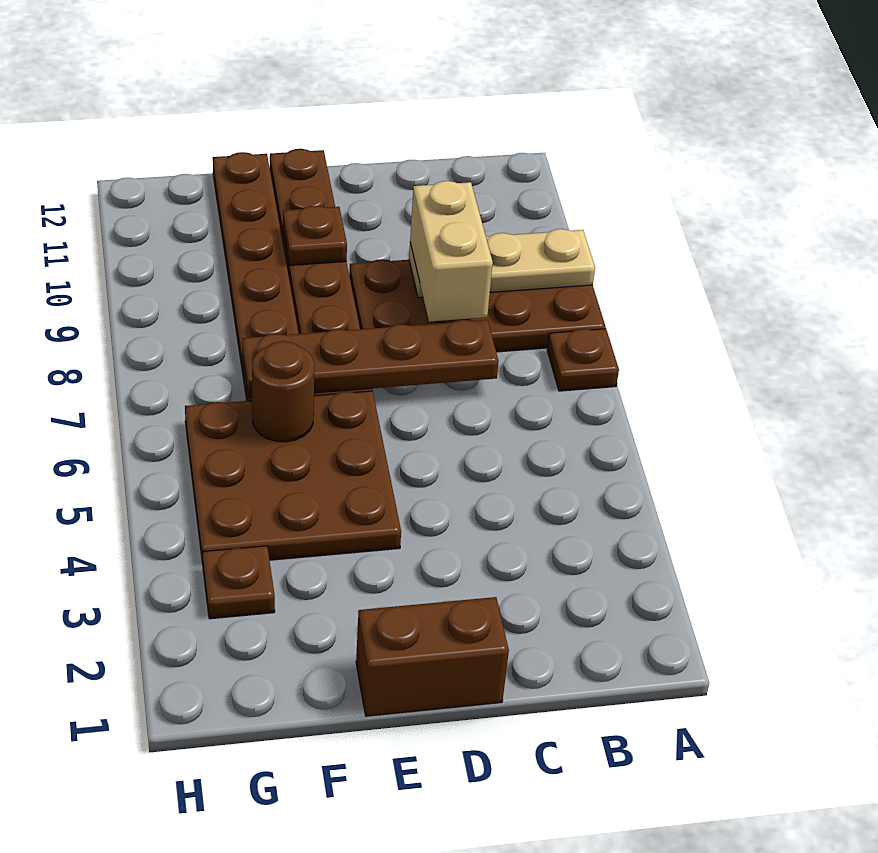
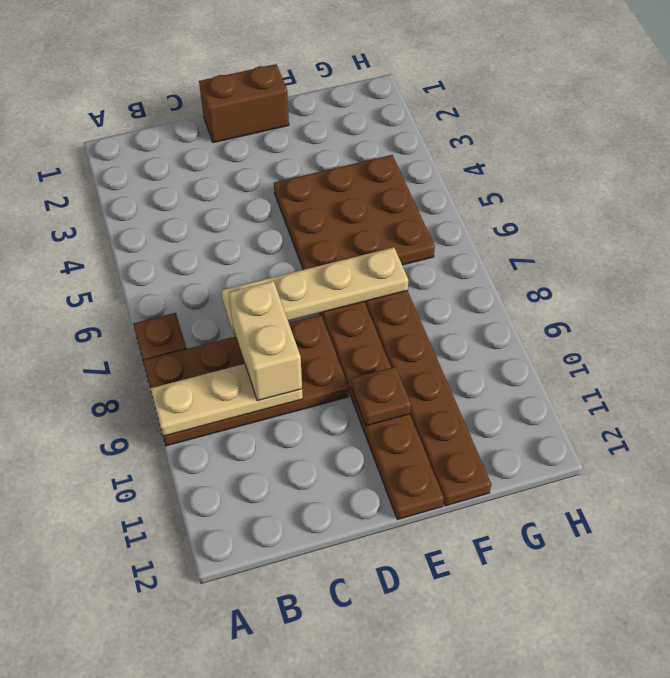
brown 1x4 plate [242,320,499,398] -> tan 1x4 plate [221,247,409,335]
brown 1x1 round brick [252,341,315,442] -> none
brown 1x1 plate [202,546,275,619] -> none

